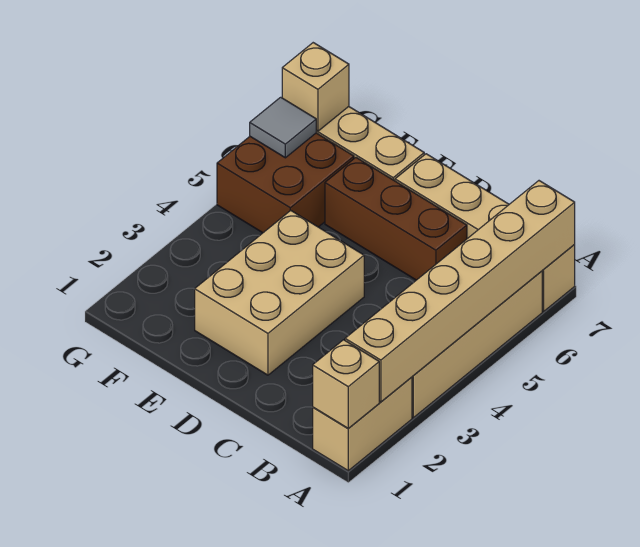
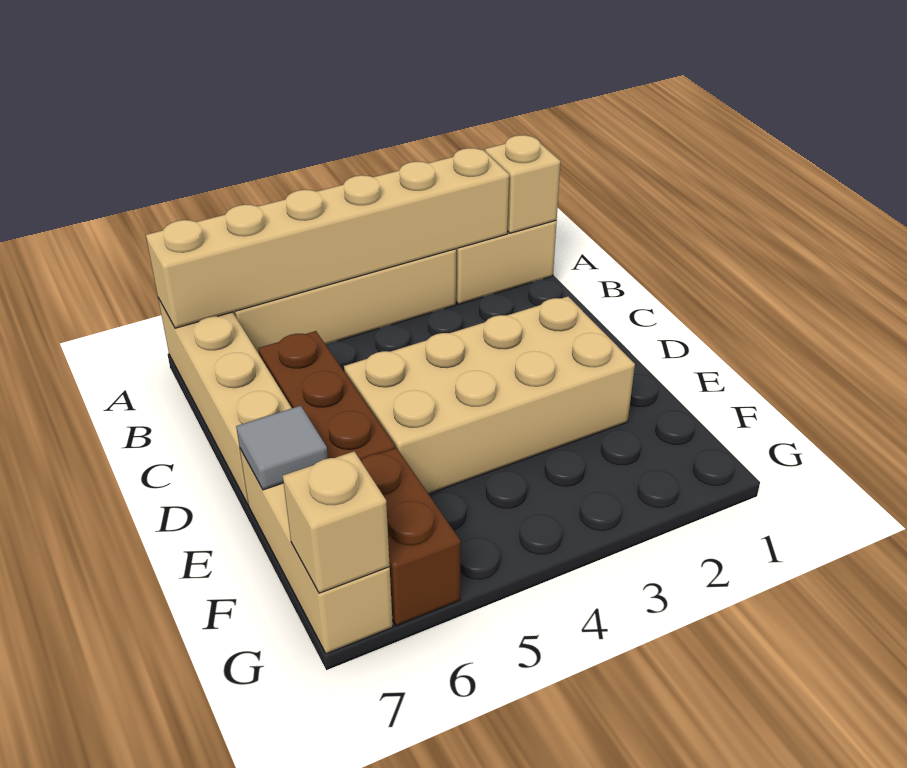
tan 2x3 brick [195,210,364,375] -> tan 2x4 brick [344,297,635,494]
brown 2x2 brick [217,133,354,233] -> brown 1x2 brick [361,448,461,626]
grey 1x1 tile [250,97,316,158] -> grey 1x1 tile moved to [236,406,328,490]

